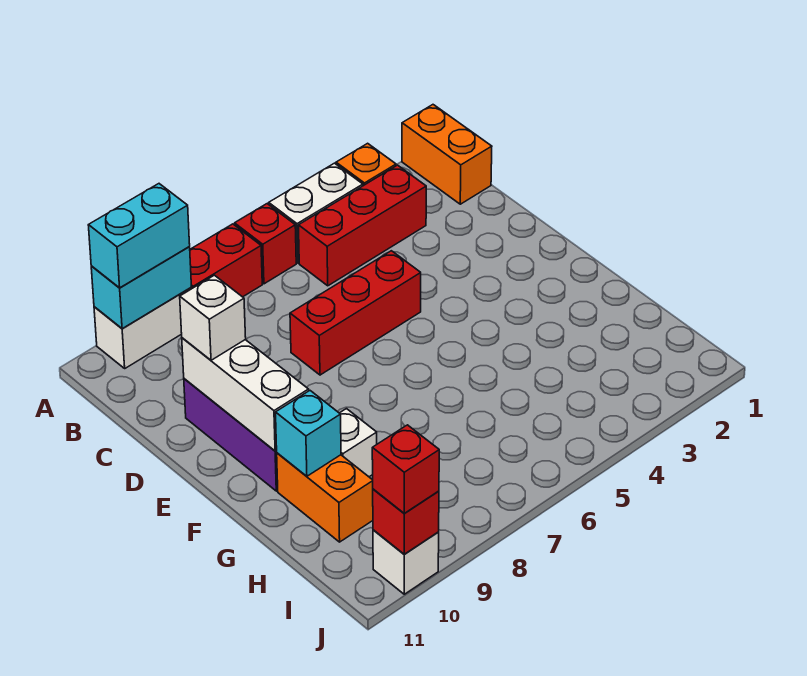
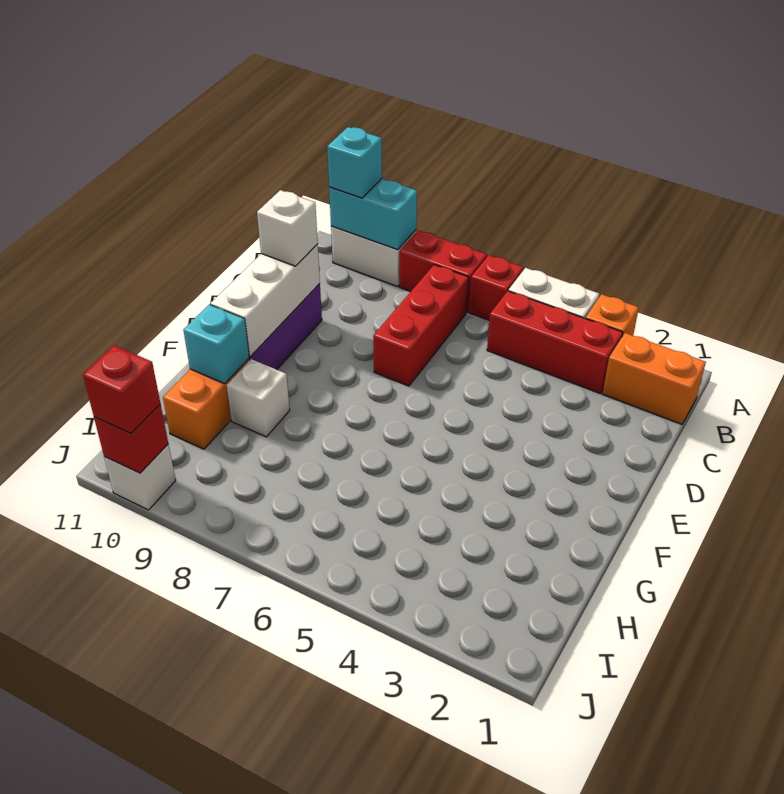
orange 1x2 brick [402,105,492,204] -> orange 1x2 brick turned to [603,333,706,424]
cyan 1x2 brick [88,184,190,288] -> cyan 1x1 brick [327,127,382,198]
red 1x3 brick [290,251,421,375] -> red 1x3 brick turned to [373,265,469,386]

